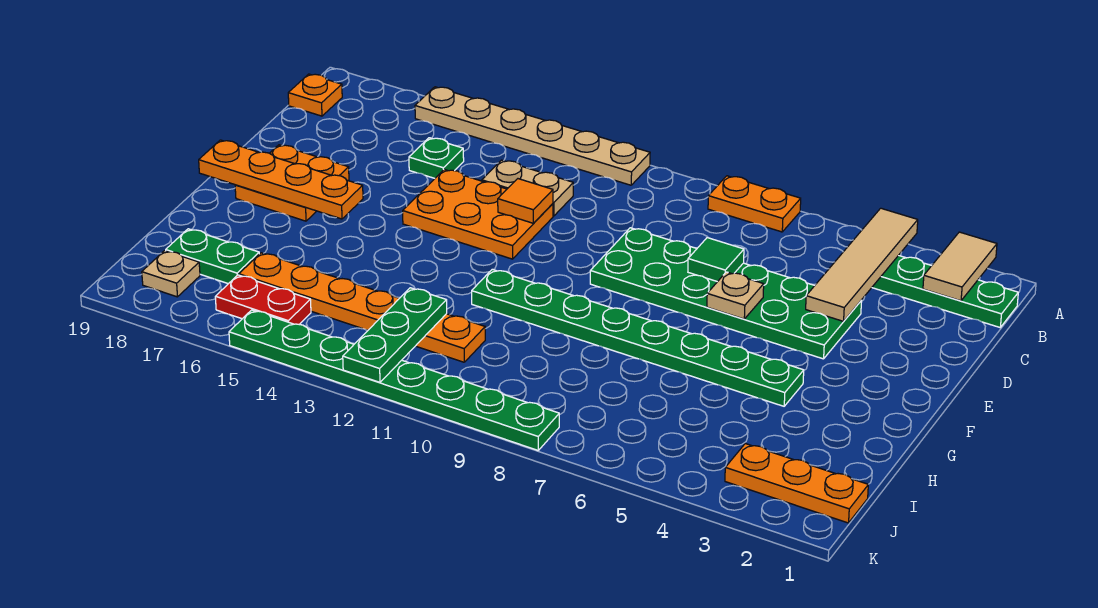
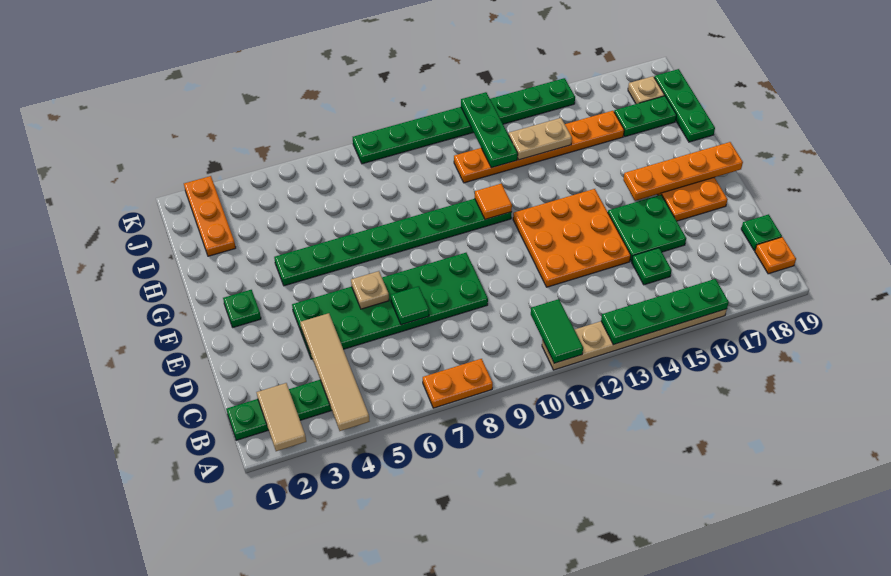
none -> green 1x2 tile [531,299,583,363]
none -> green 1x4 plate [601,279,729,345]
tan 1x2 plate [482,160,573,216] -> tan 1x2 plate moved to [509,118,572,160]
none -> green 1x1 plate [741,214,782,251]
orange 2x3 plate [403,169,553,259] -> orange 3x3 plate [513,189,631,287]
orange 1x1 tile [498,179,553,223] -> orange 1x1 tile moved to [475,184,512,219]
none -> green 2x2 plate [608,195,686,262]
none -> green 1x1 plate [223,290,261,327]
none -> green 1x3 plate [654,69,715,142]
orange 1x3 plate [725,444,868,523] -> orange 1x3 plate turned to [184,176,236,256]
red 1x2 plate [215,275,311,324] -> none

